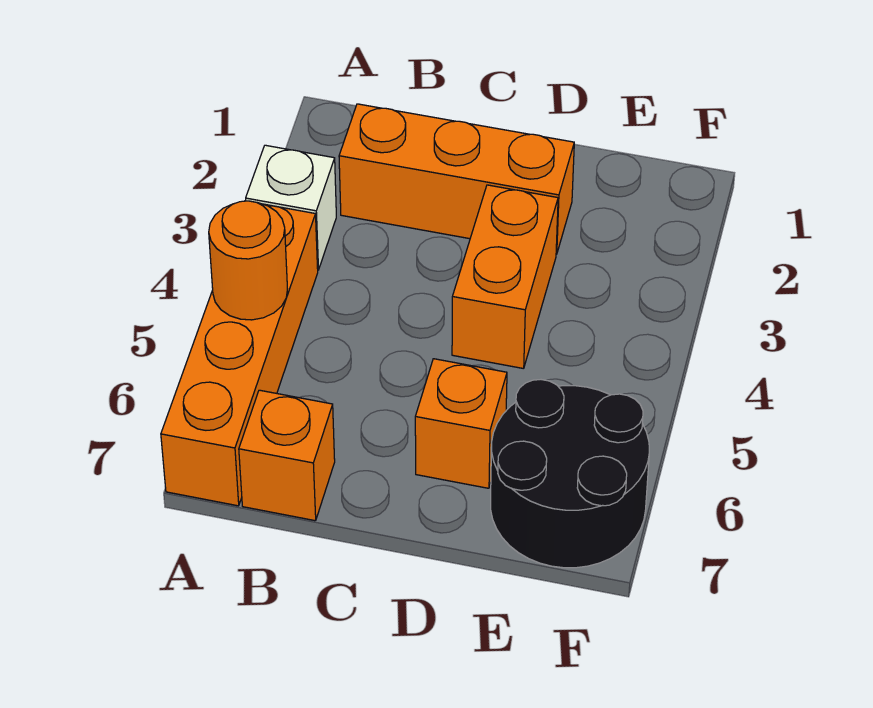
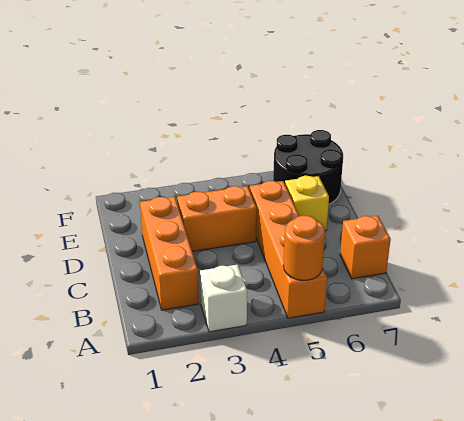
orange 1x4 brick [161,204,318,506] -> orange 1x4 brick turned to [249,181,327,318]
orange 1x1 brick [415,359,507,488] -> yellow 1x1 brick [285,176,329,231]

